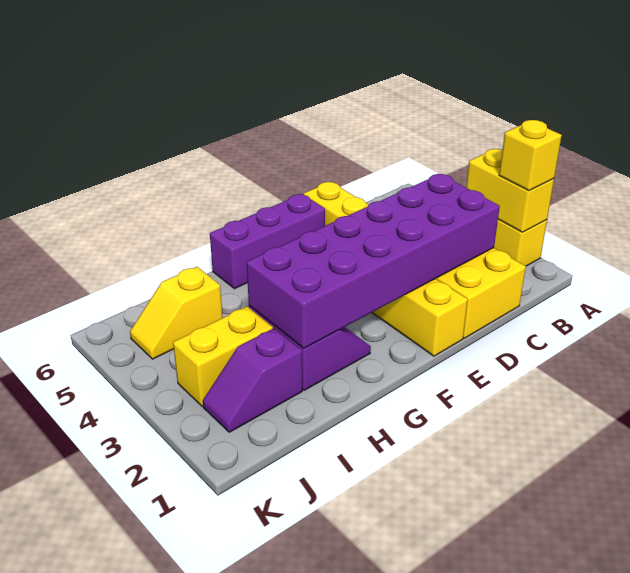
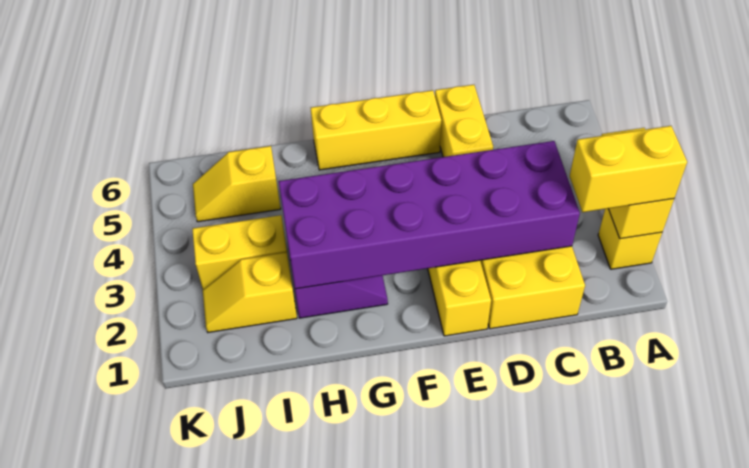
yellow 1x1 brick [499,120,562,191] -> yellow 1x2 brick [570,126,687,212]
purple 1x3 brick [210,194,325,289] -> yellow 1x3 brick [311,90,441,170]
purple 1x2 slope [203,328,302,432] -> yellow 1x2 slope [203,252,297,332]

